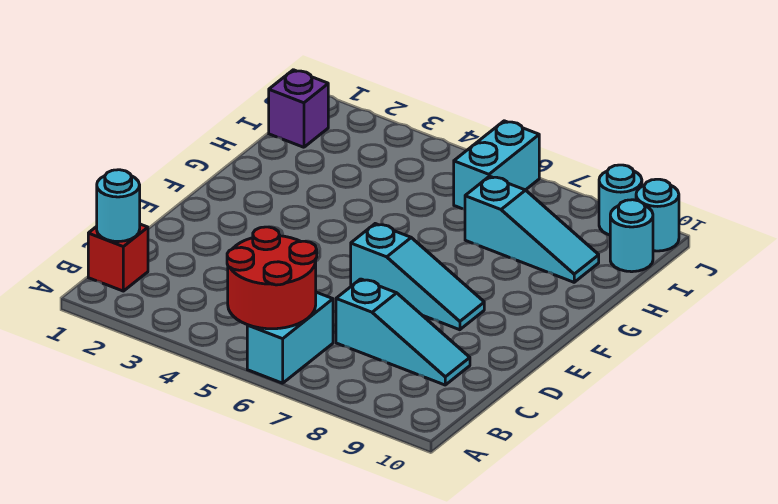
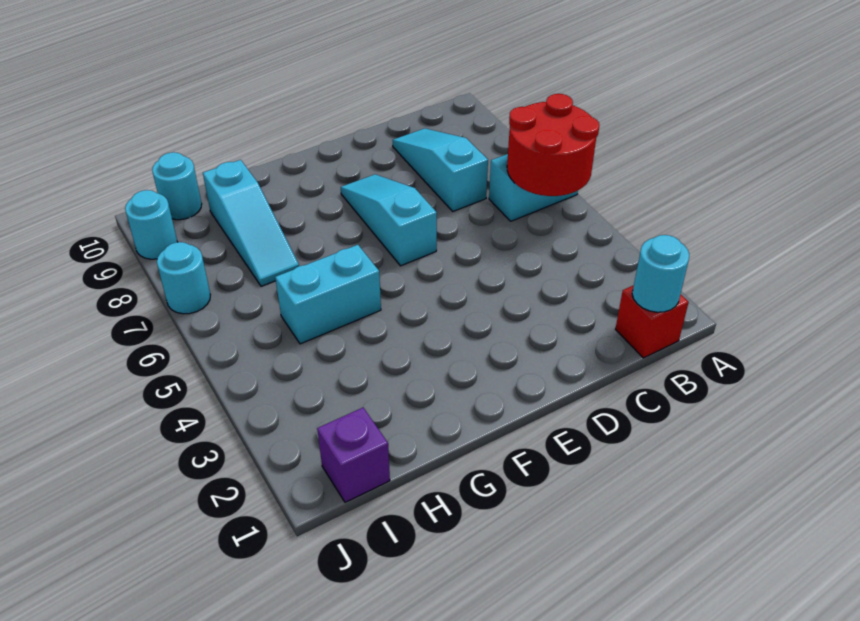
cyan 1x3 slope [465,176,599,282] -> cyan 1x3 slope turned to [203,160,299,286]
cyan 1x2 brick [454,121,539,209] -> cyan 1x2 brick moved to [275,245,381,344]
cyan 1x1 round brick [636,179,679,251] -> cyan 1x1 round brick moved to [157,242,210,314]

